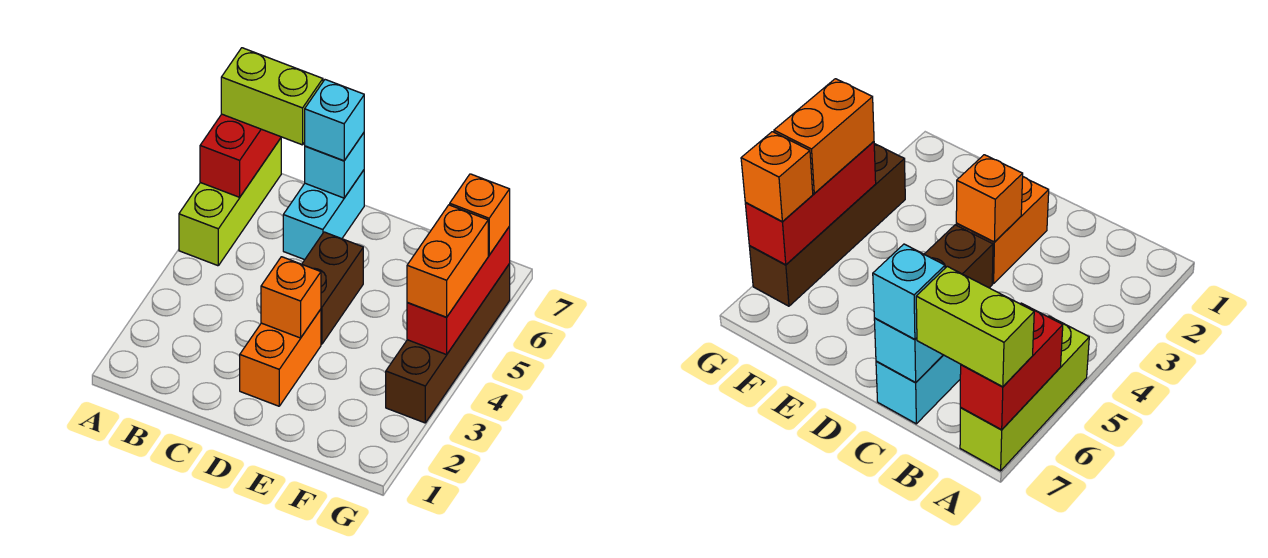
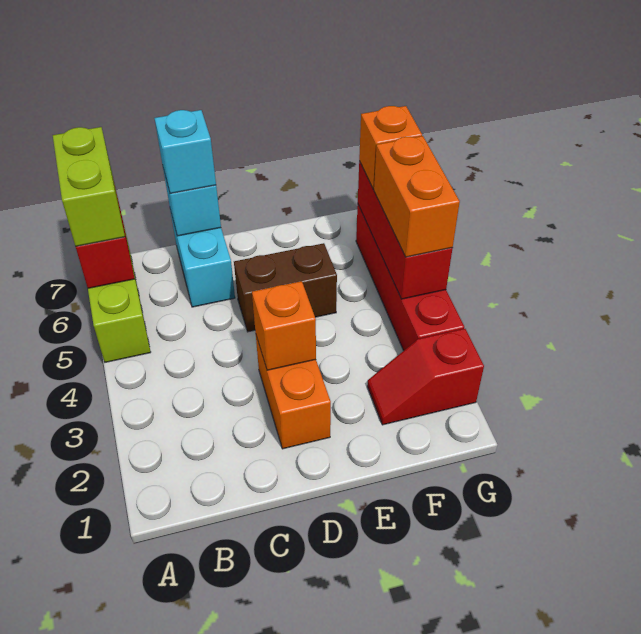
lime 1x2 brick [221,48,323,145] -> lime 1x2 brick turned to [53,127,125,246]
brown 1x2 brick [302,232,363,344] -> brown 1x2 brick turned to [234,243,337,332]
none -> red 1x2 slope [367,329,484,425]
brown 1x4 brick [386,264,510,423] -> red 1x4 brick [356,205,464,351]

